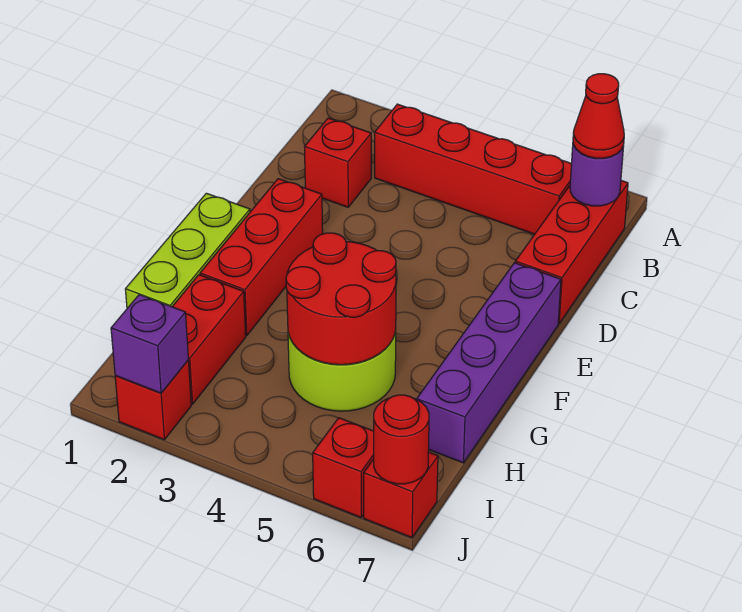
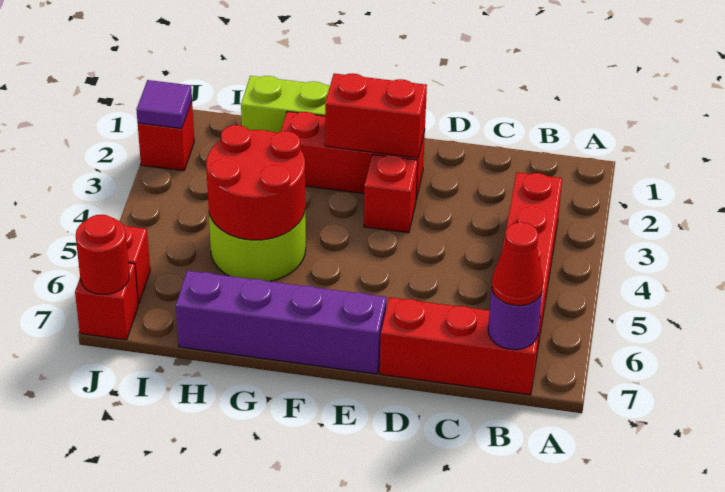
red 1x1 brick [305,118,371,207] -> red 1x1 brick moved to [364,154,418,233]
red 1x2 brick [172,275,246,404] -> red 1x2 brick moved to [325,73,427,158]
purple 1x1 brick [111,295,188,393] -> purple 1x1 tile [136,80,192,129]

